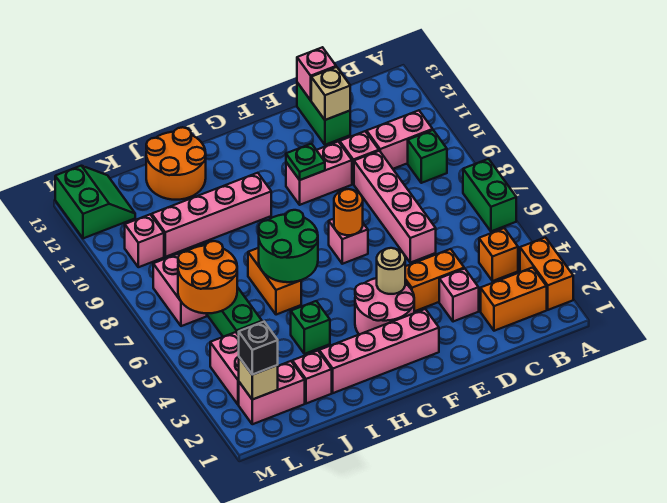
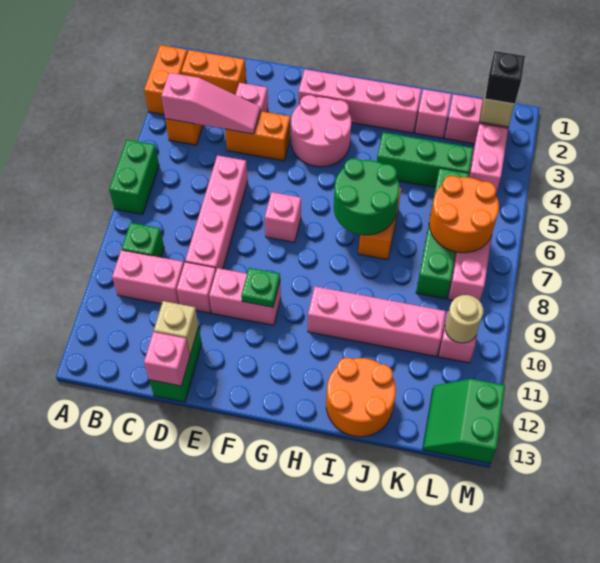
none -> pink 1x3 slope [161,73,260,134]
tan 1x1 round brick [377,248,405,294] -> tan 1x1 round brick moved to [445,295,483,343]
orange 1x1 round brick [334,189,363,235] -> none
green 1x1 brick [291,301,330,354] -> green 1x3 brick [377,132,473,188]

